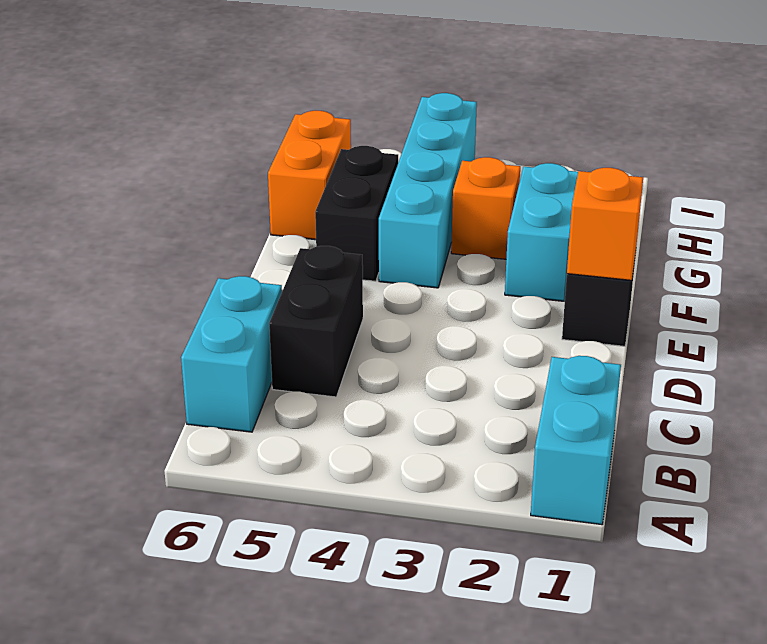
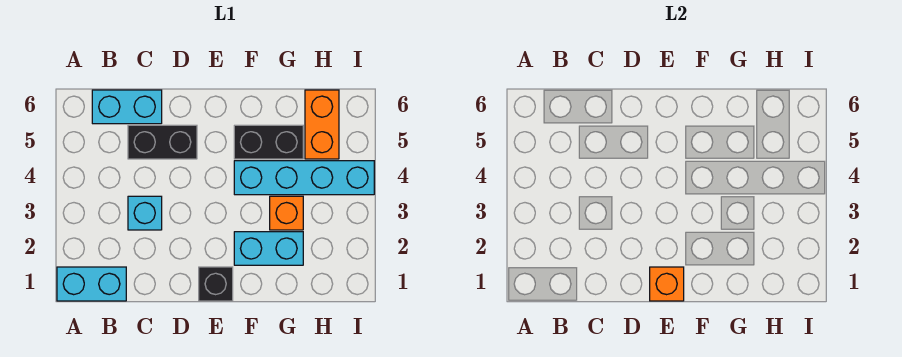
none -> cyan 1x1 brick [128,196,162,230]
orange 1x2 brick [268,111,351,240] -> orange 1x2 brick turned to [305,90,339,159]

